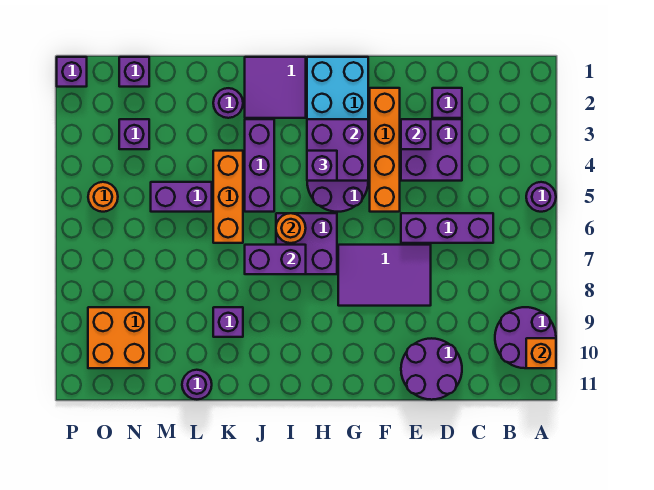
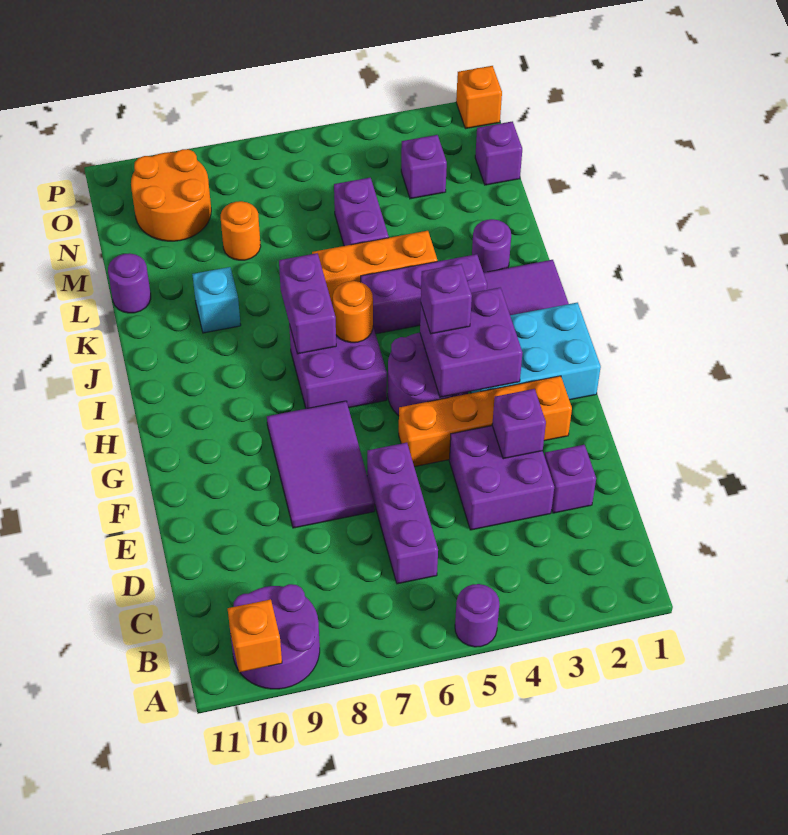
purple 2x2 round brick [401,338,462,400] -> none
purple 1x1 brick [213,307,243,337] -> cyan 1x1 brick [192,267,241,333]
orange 2x2 brick [88,307,149,368] -> orange 2x2 round brick [131,149,211,241]
orange 1x1 round brick [88,182,118,212] -> orange 1x1 round brick moved to [221,201,261,260]
purple 1x1 brick [57,57,87,87] -> orange 1x1 brick [456,66,502,129]

